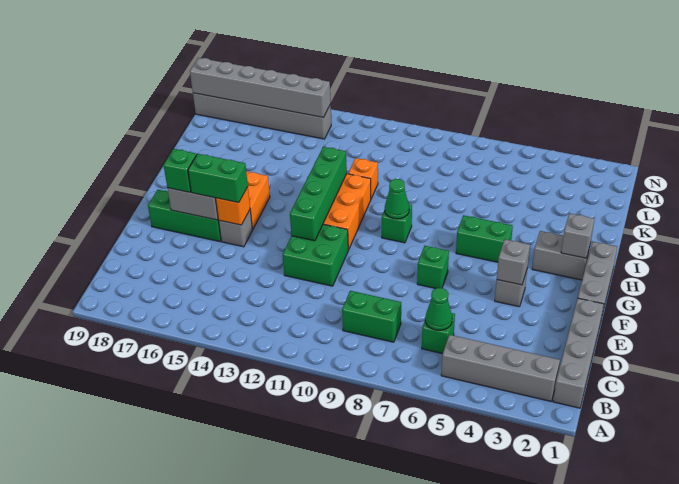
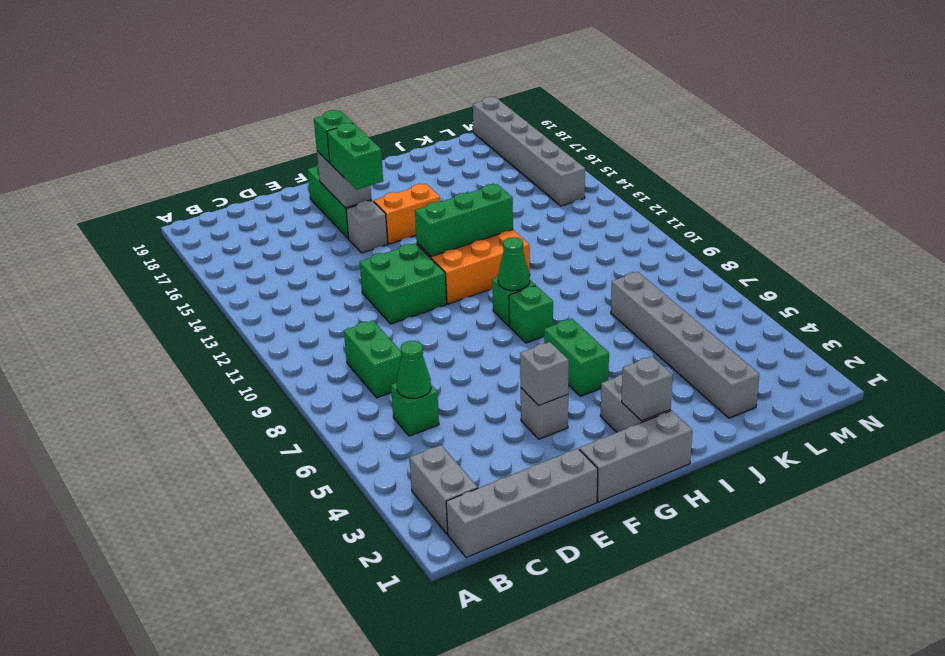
grey 1x4 brick [441,335,560,401] -> grey 1x2 brick [409,445,478,534]
green 1x1 brick [417,246,449,289] -> green 1x1 brick moved to [509,286,553,343]
green 1x4 brick [290,147,347,241] -> green 1x3 brick [415,184,513,257]
orange 1x1 brick [216,187,250,225] -> none
orange 1x1 brick [348,158,378,198] -> none
grey 1x6 brick [190,58,331,117] -> grey 1x6 brick moved to [611,272,759,418]

